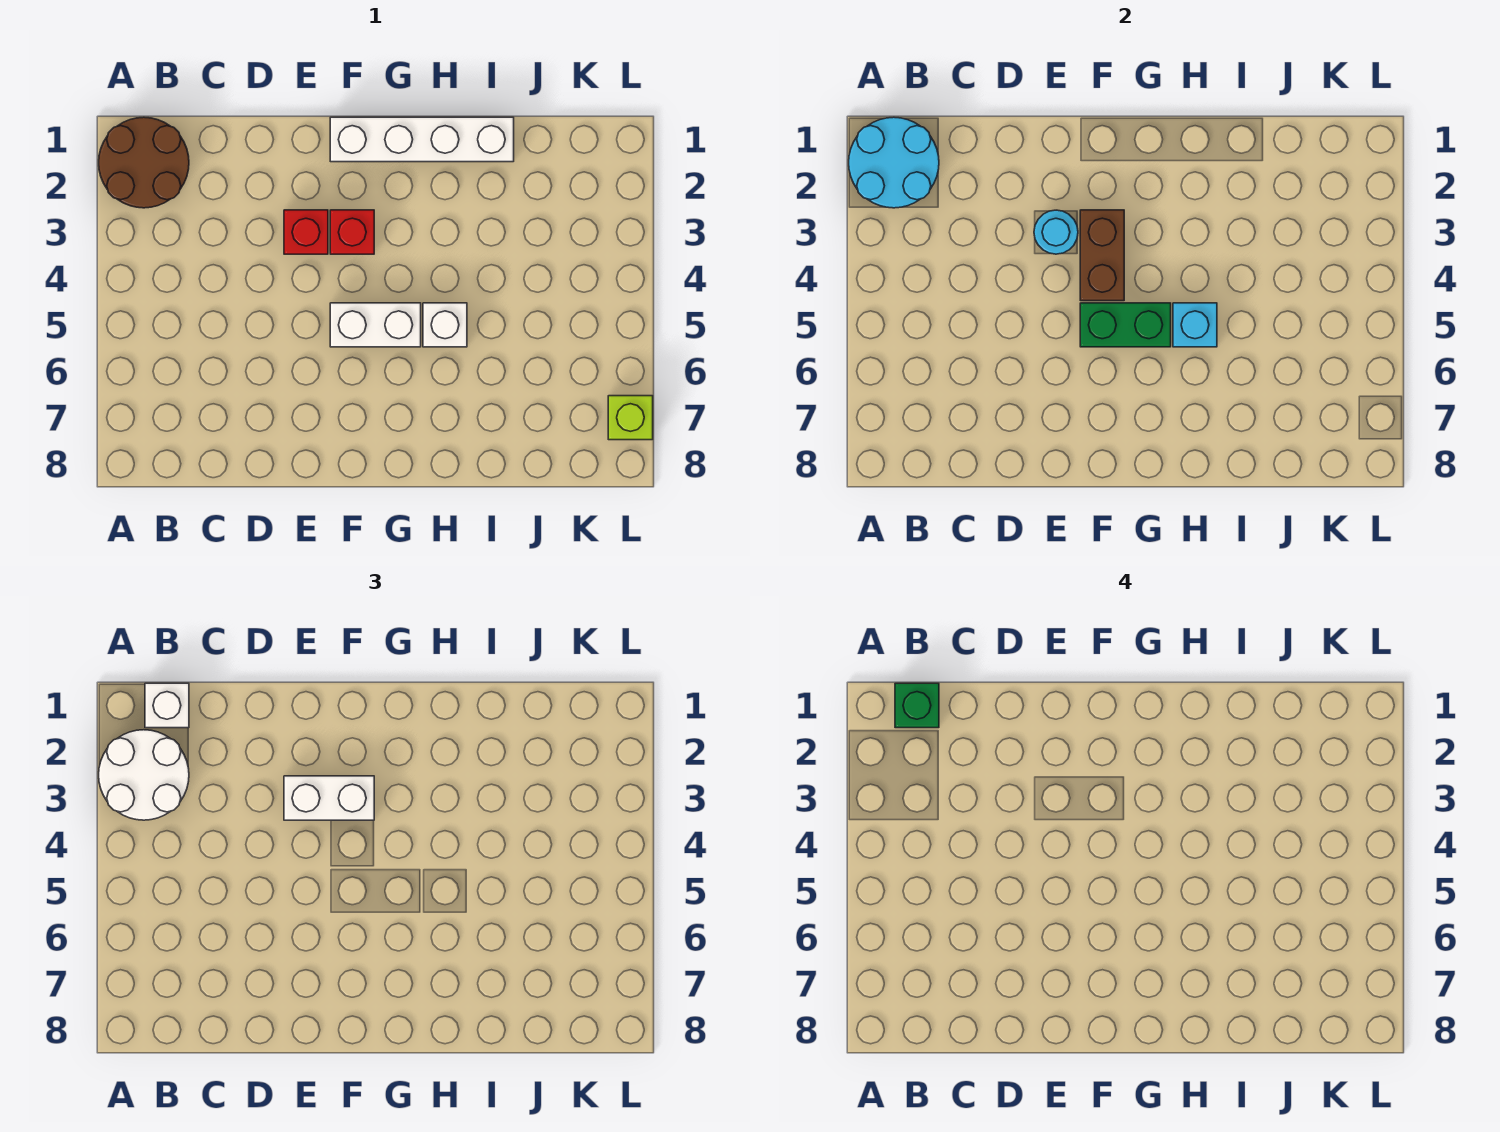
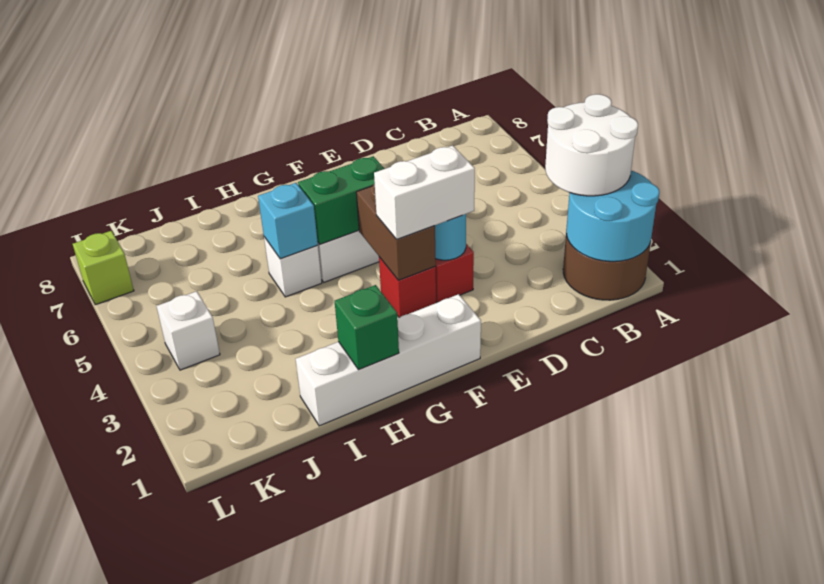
white 1x1 brick [145,683,189,728] -> white 1x1 brick moved to [157,291,220,370]
green 1x1 brick [895,683,939,728] -> green 1x1 brick moved to [335,285,399,370]

